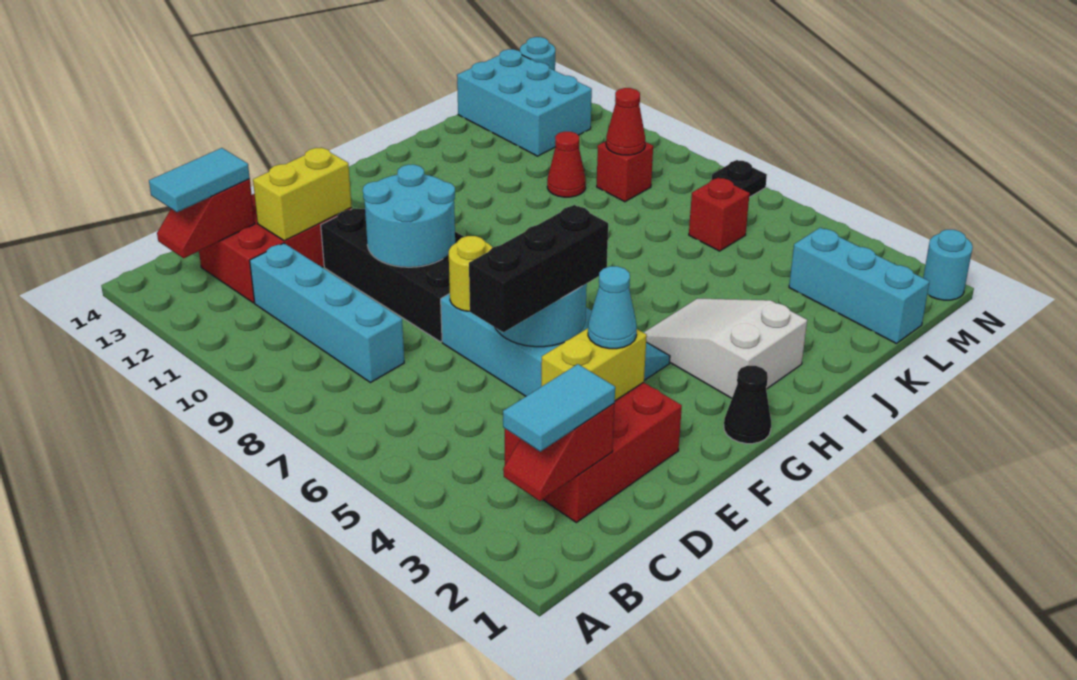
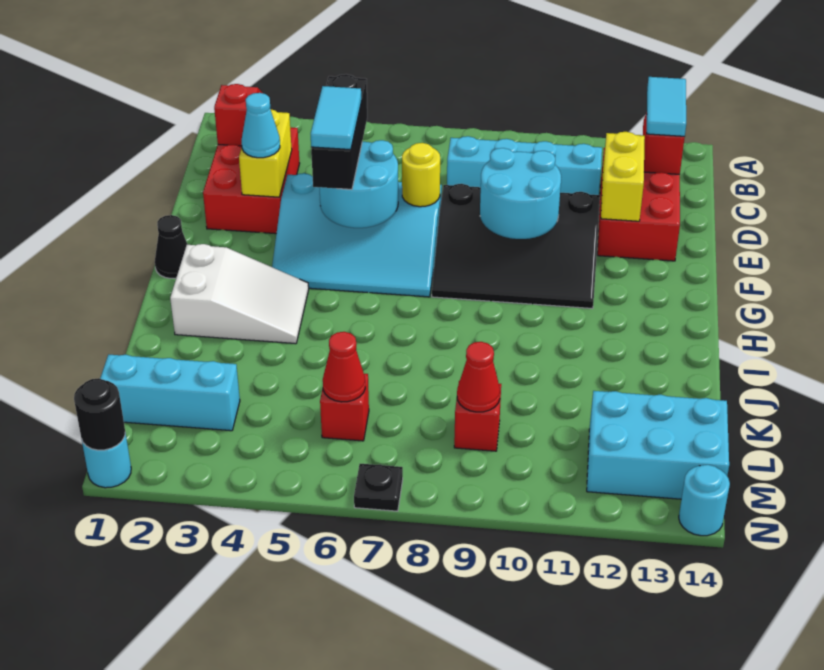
cyan 1x2 tile [503,364,615,451] -> cyan 1x2 tile moved to [311,86,361,150]
red 1x1 cone [547,132,586,197] -> red 1x1 cone moved to [323,332,365,402]
none -> black 1x1 round brick [74,378,125,450]

